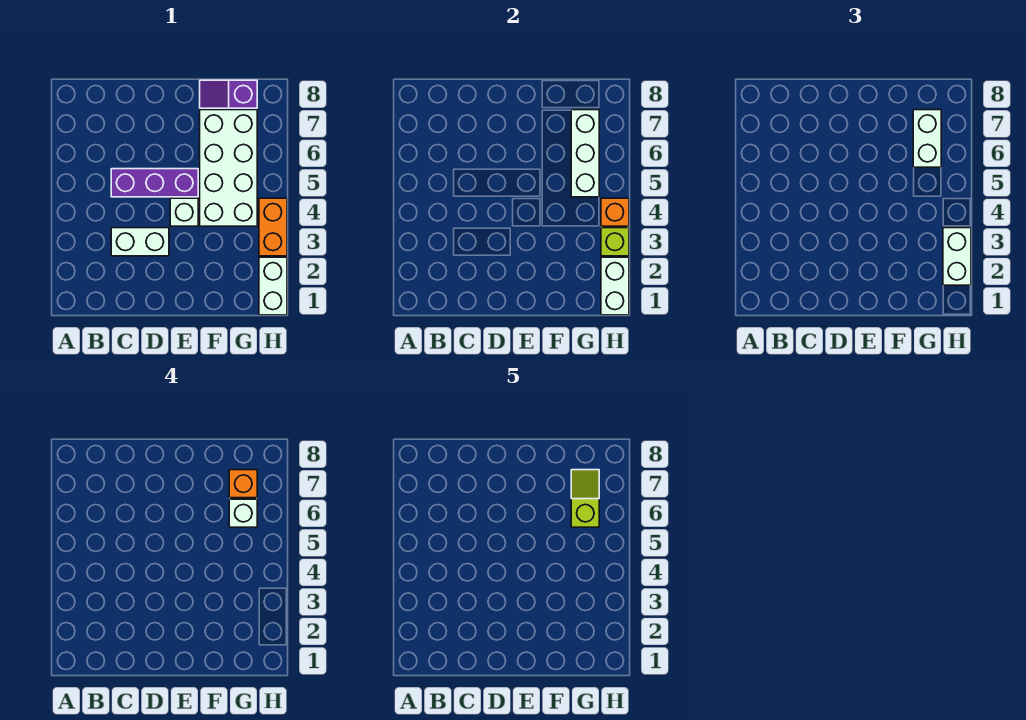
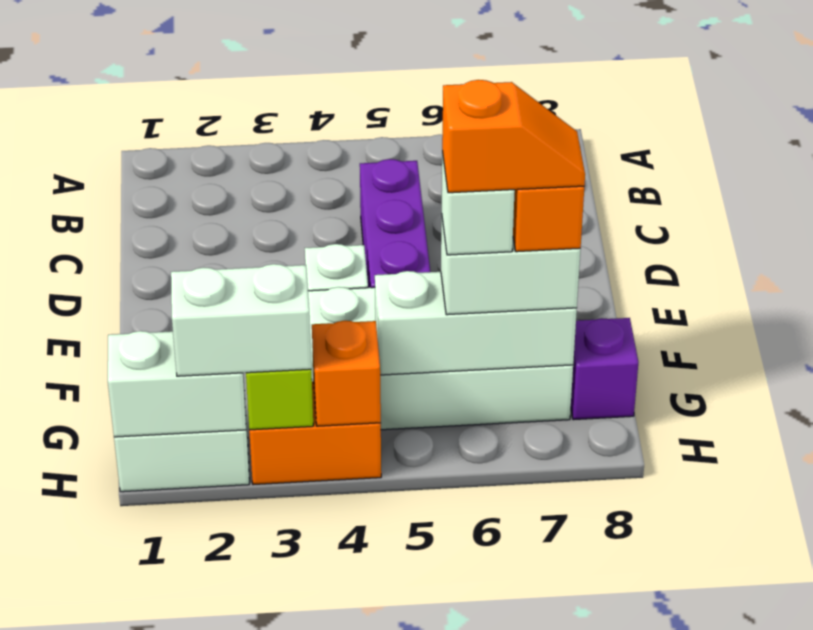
white 1x2 brick [111,228,169,256] -> none
lime 1x2 slope [571,470,599,527] -> orange 1x2 slope [442,80,585,193]

